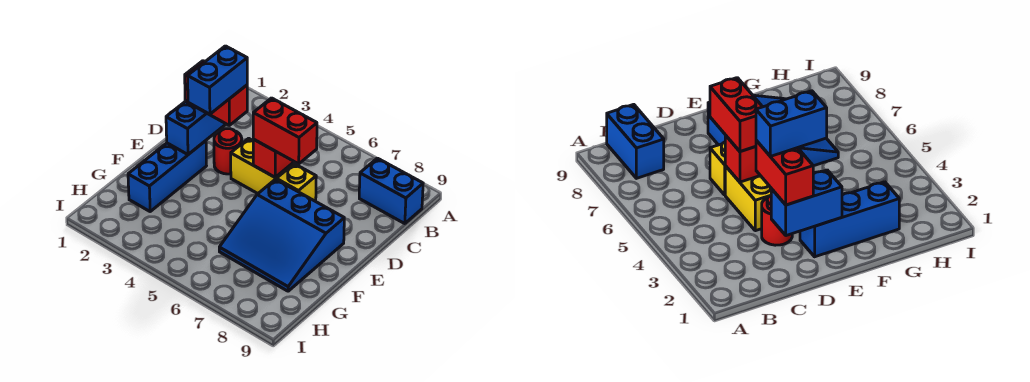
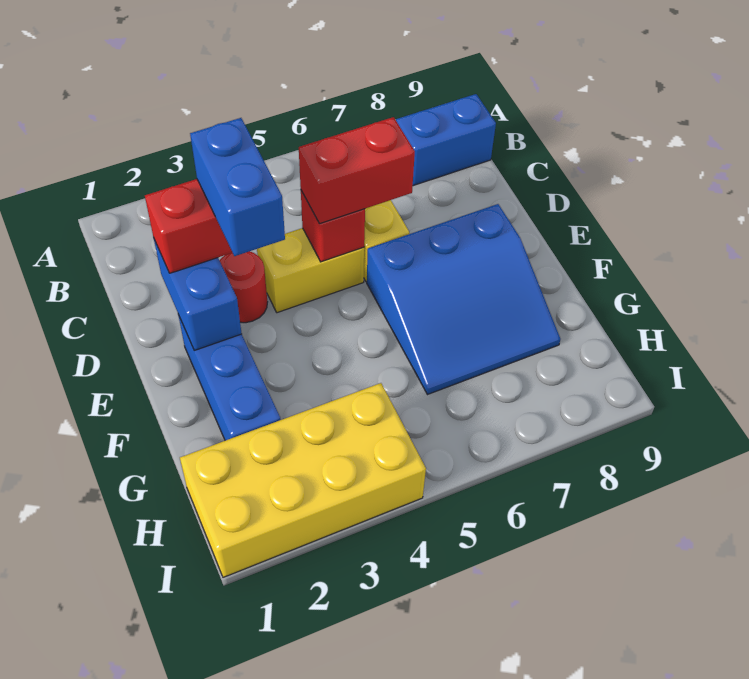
none -> yellow 2x4 brick [180,383,426,577]

